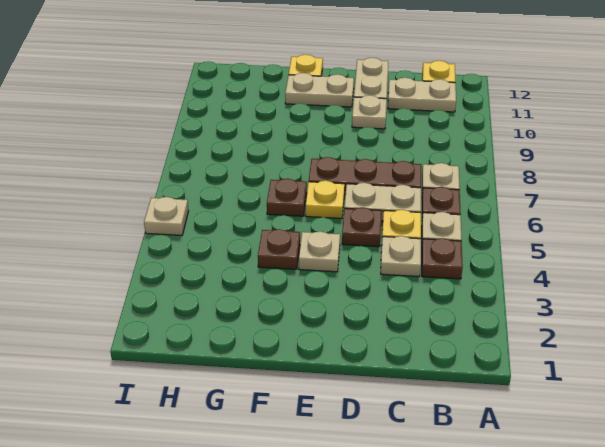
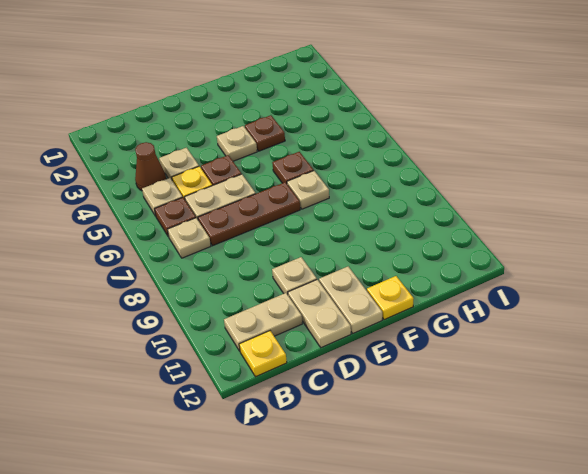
brown 1x1 plate [422,238,463,279] -> brown 1x1 cone [135,142,166,191]
yellow 1x1 plate [305,181,345,218] -> none
tan 1x2 plate [285,73,354,107] -> tan 1x2 plate turned to [319,266,382,333]
tan 1x1 plate [144,197,188,235] -> tan 1x1 plate moved to [287,171,329,209]

